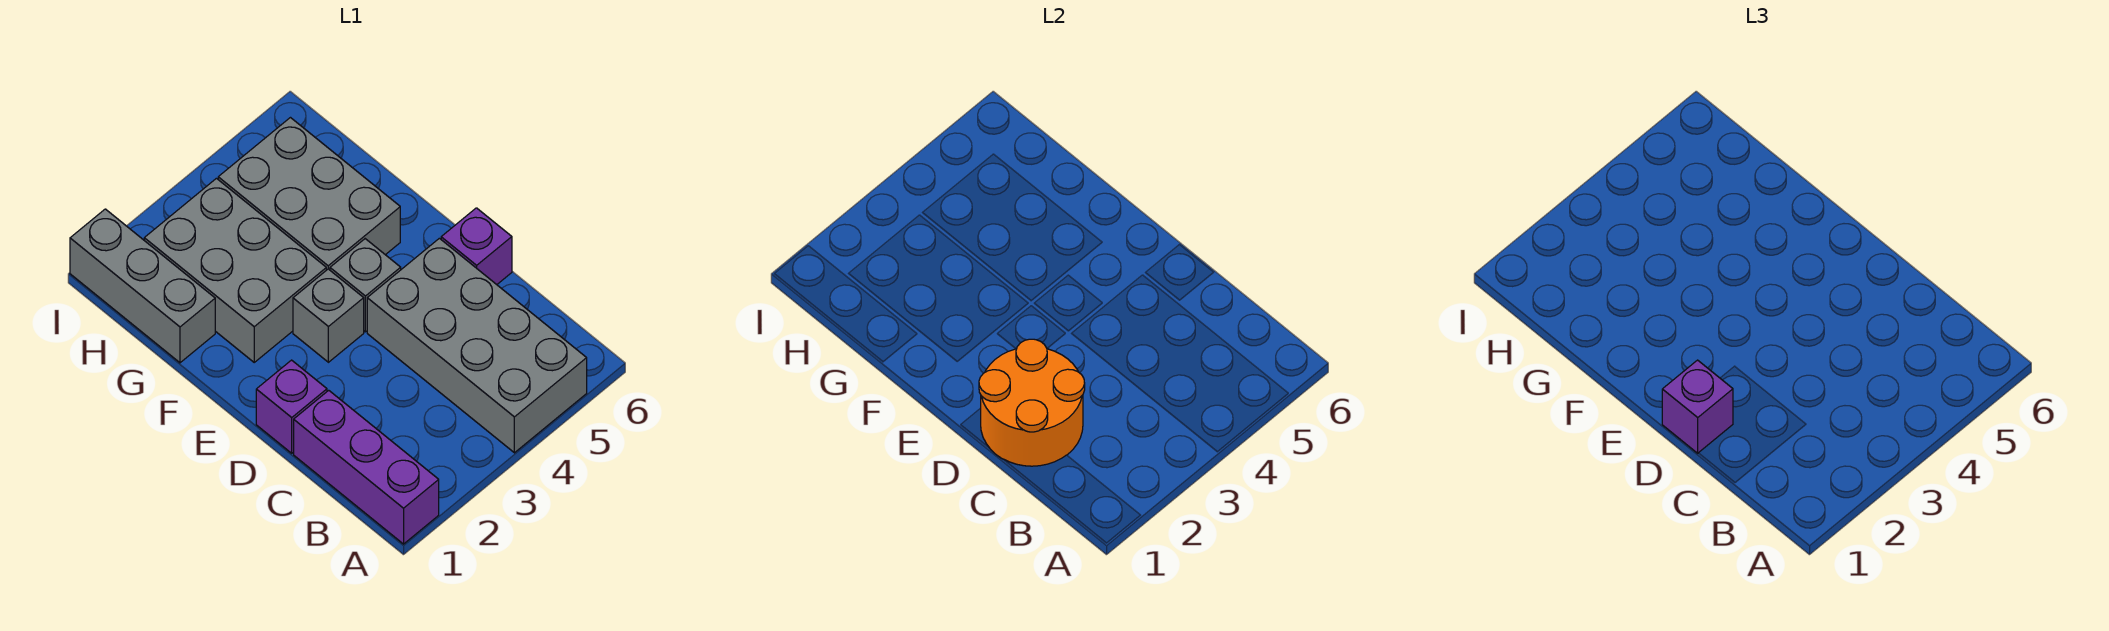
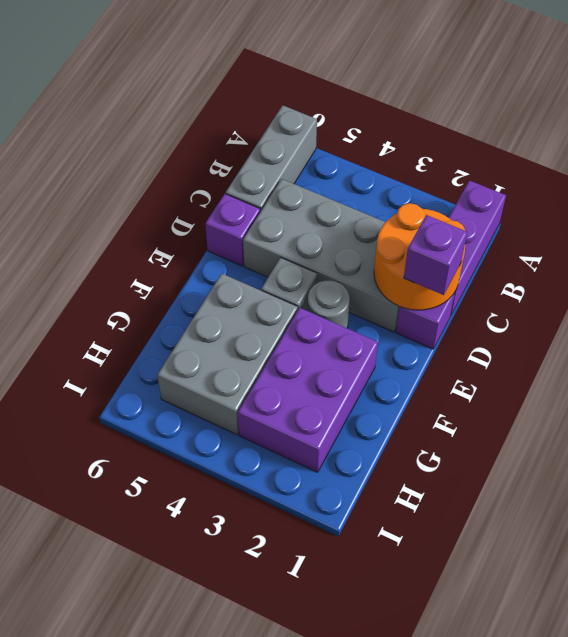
grey 2x4 brick [367,238,587,453] -> grey 2x4 brick turned to [243,179,400,332]
grey 1x1 brick [293,269,364,362] -> grey 1x1 round brick [308,281,350,328]
grey 2x3 brick [144,178,326,362] -> purple 2x3 brick [238,308,378,472]
grey 1x3 brick [70,209,215,363] -> grey 1x3 brick moved to [226,105,317,212]

